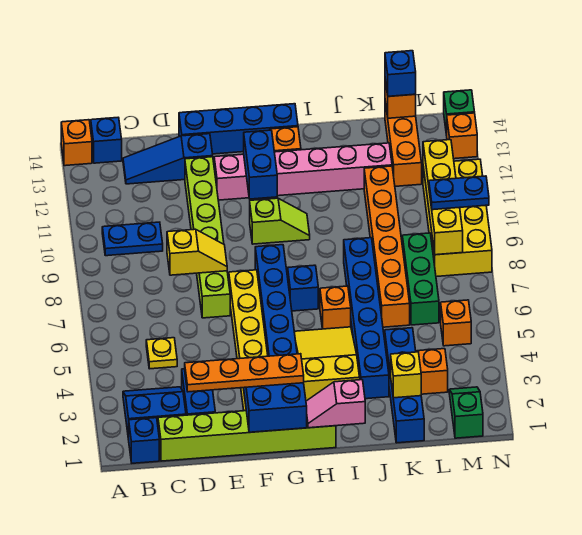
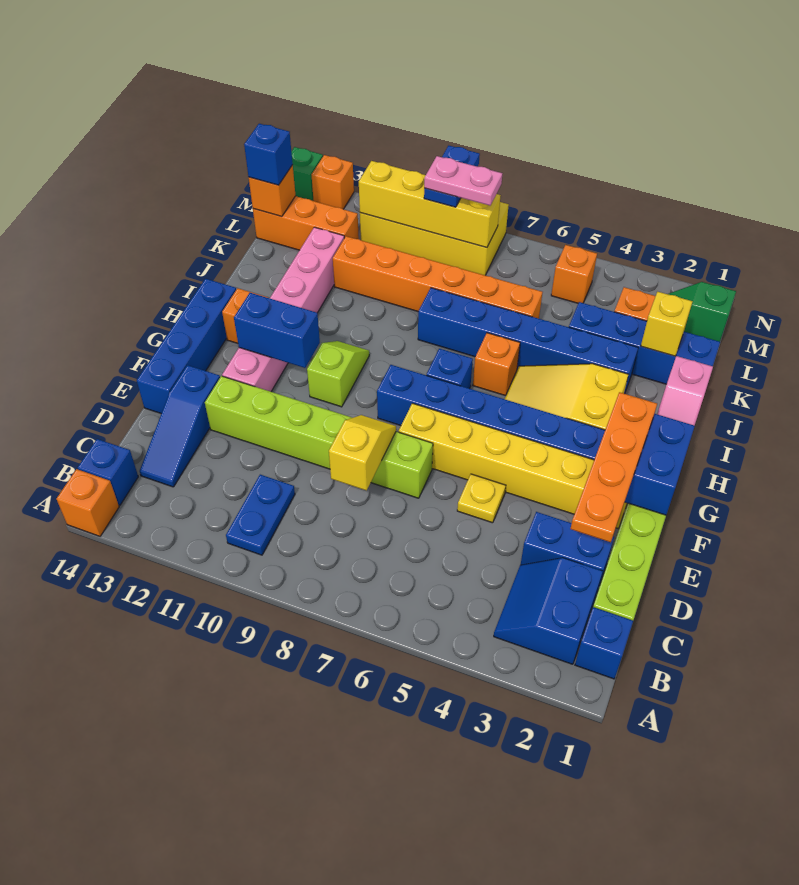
yellow 1x1 plate [146,338,177,369] -> yellow 1x1 plate moved to [457,474,506,523]
green 1x3 brick [402,233,439,325] -> none
none -> pink 1x2 plate [424,156,502,205]

